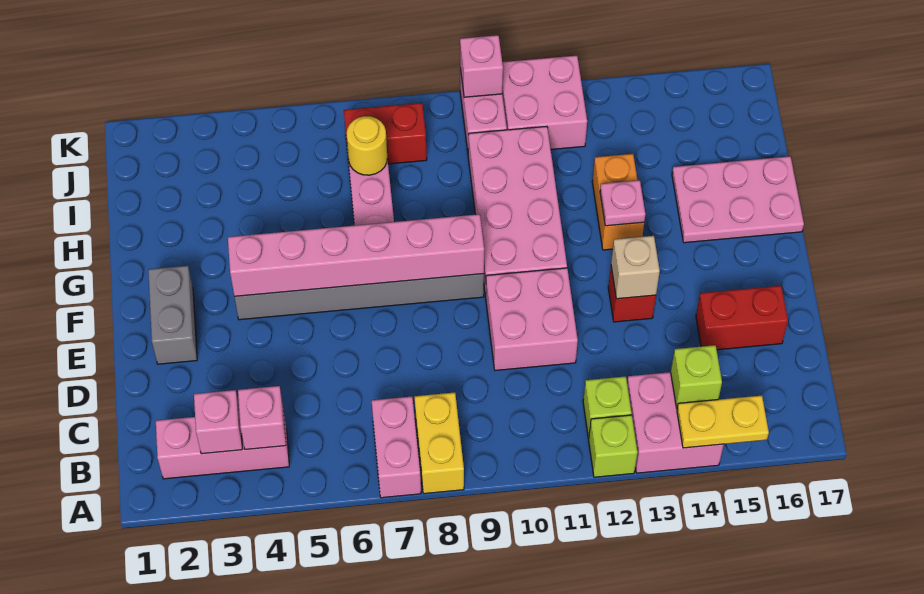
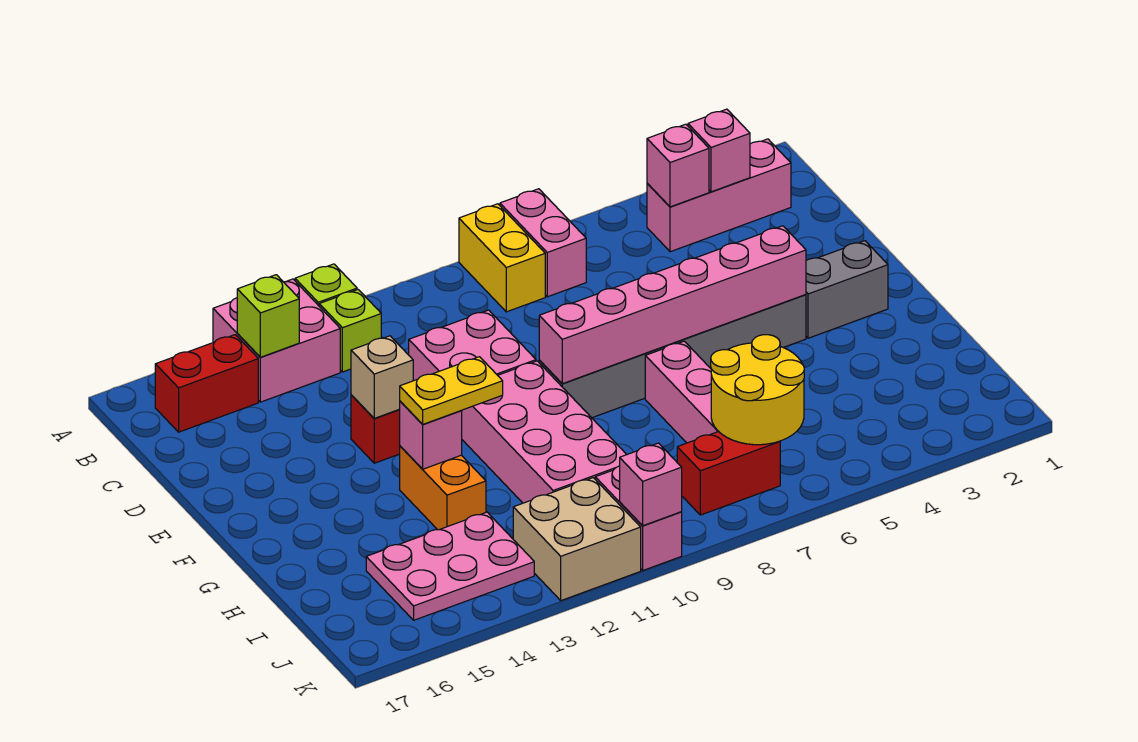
yellow 1x2 plate [677,395,769,448] -> yellow 1x2 plate moved to [400,357,503,424]
red 1x2 brick [696,286,788,350] -> red 1x2 brick moved to [155,335,258,432]
grey 1x2 brick [148,266,197,364] -> grey 1x2 brick turned to [806,241,888,338]
pink 1x1 plate [600,180,645,226] -> pink 1x1 brick [400,401,462,469]
pink 2x3 plate [672,156,804,243] -> pink 2x3 plate moved to [366,512,534,620]
yellow 1x1 round brick [347,116,387,175] -> yellow 2x2 round brick [711,335,804,445]
pink 2x2 brick [502,56,587,149] -> tan 2x2 brick [513,478,641,601]

